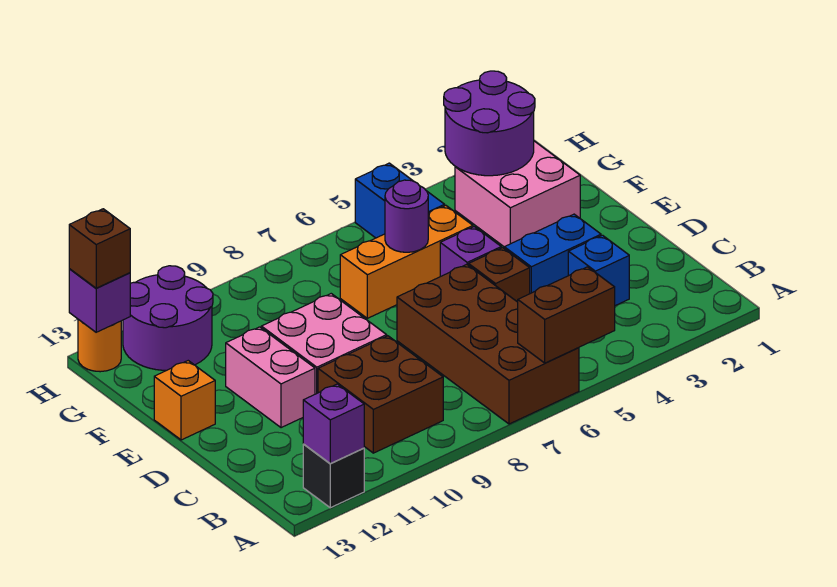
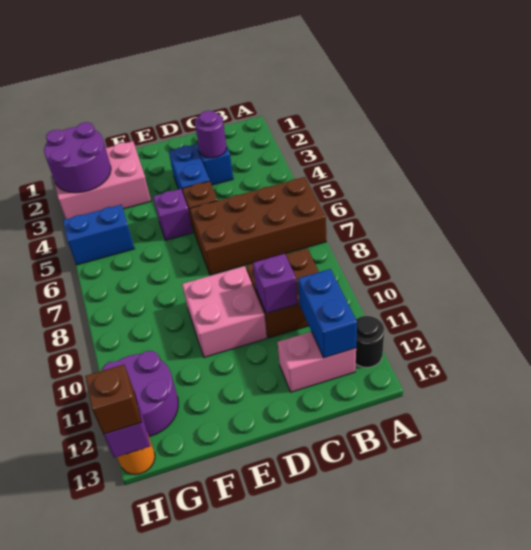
brown 1x2 brick [518,267,615,363] -> none
black 1x1 brick [303,444,364,508] -> black 1x1 round brick [356,316,385,368]
purple 1x1 brick [303,384,364,463] -> purple 1x1 brick moved to [253,254,297,313]
none -> blue 1x2 brick [298,269,357,358]
pink 1x2 brick [226,327,315,428] -> pink 1x2 brick moved to [278,332,356,392]
orange 1x1 brick [154,361,215,440] -> none
pink 2x2 brick [455,141,580,247] -> pink 2x3 brick [55,141,151,219]
orange 1x3 brick [340,206,473,318] -> none
purple 1x1 round brick [385,180,428,252] -> purple 1x1 round brick moved to [195,111,227,158]

